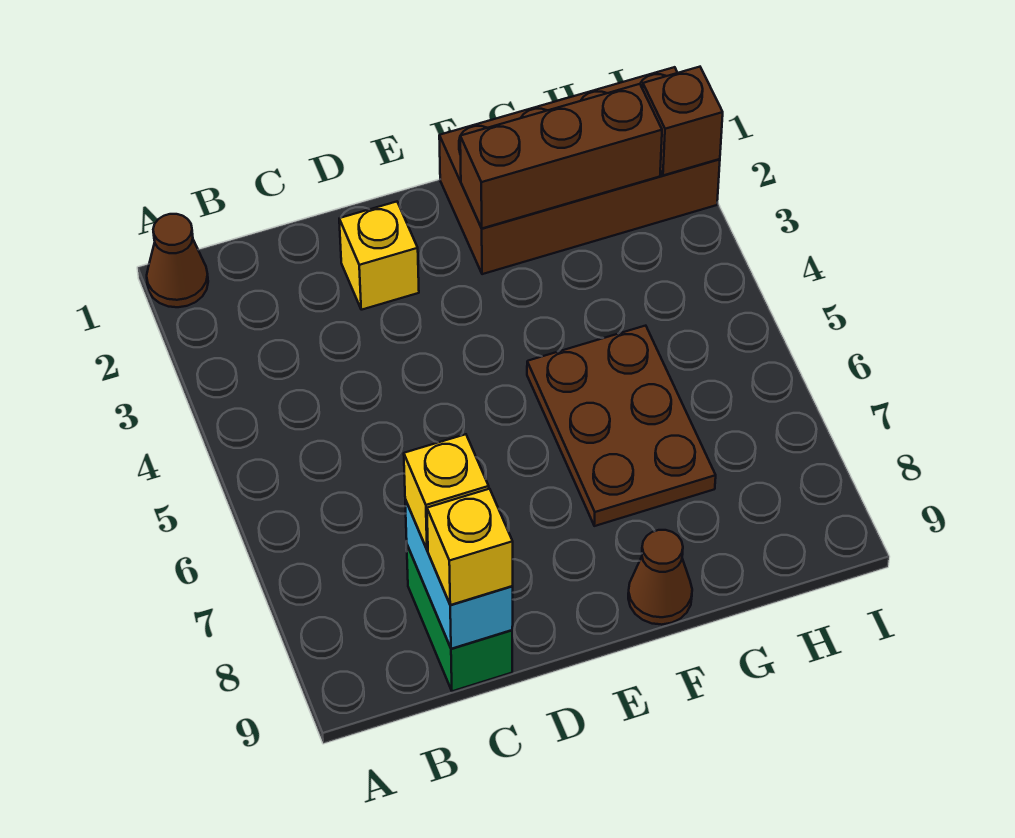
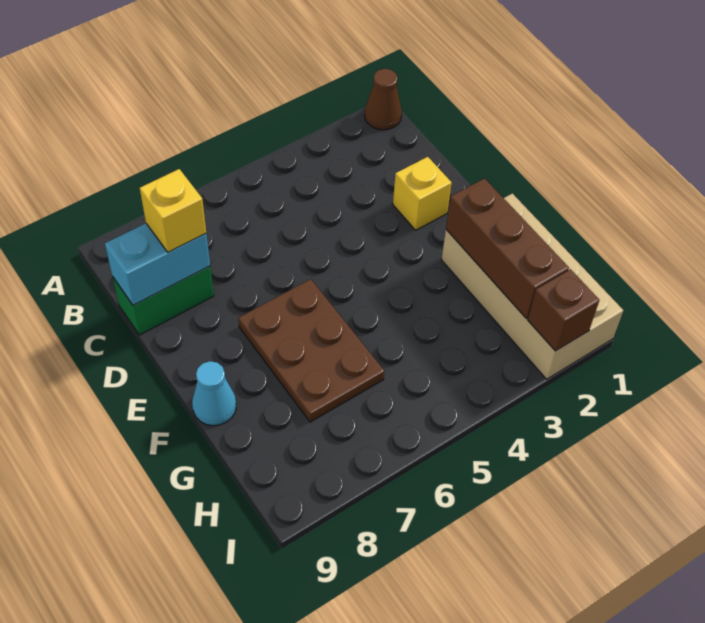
yellow 1x1 brick [427,489,513,605] -> none
brown 2x4 brick [439,67,720,274] -> tan 2x4 brick [441,193,623,379]
brown 2x3 plate [527,326,716,526] -> brown 2x3 plate turned to [238,279,384,422]
brown 1x1 cone [628,530,692,625] -> cyan 1x1 cone [192,361,236,426]

